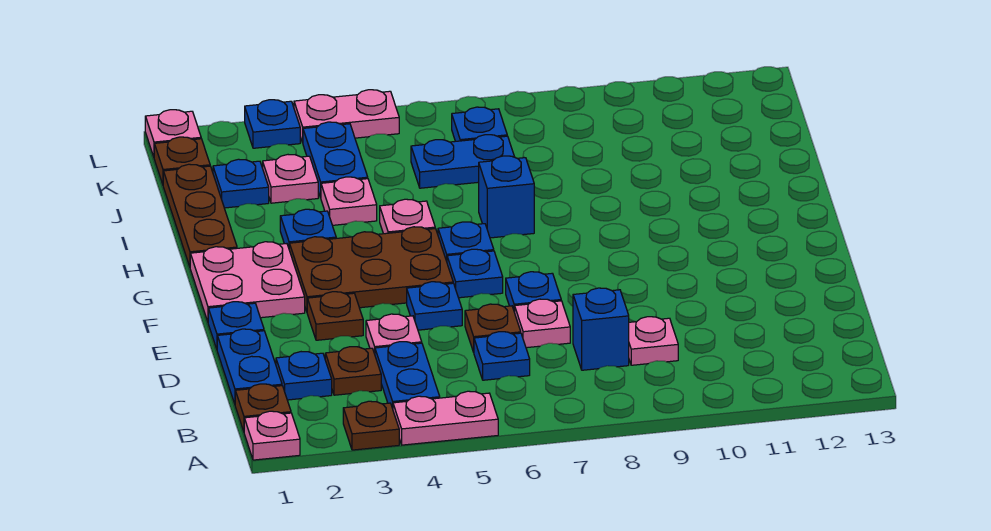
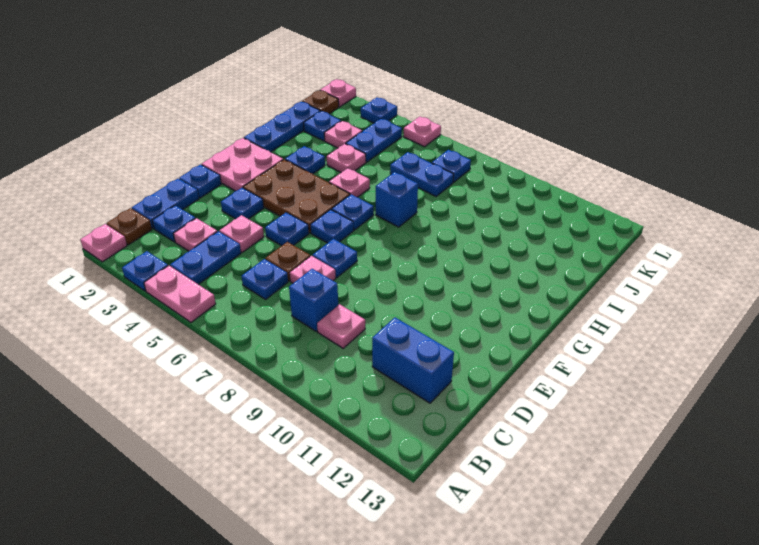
brown 1x1 plate [343,401,399,450] -> blue 1x1 plate [122,251,168,291]
brown 1x1 plate [325,347,381,395] -> pink 1x1 plate [174,218,217,251]
none -> blue 1x2 brick [372,318,454,403]
brown 1x1 plate [307,292,363,340] -> blue 1x1 plate [221,188,264,219]
brown 1x3 plate [163,164,237,267] -> blue 1x3 plate [244,102,320,152]
pink 1x2 plate [294,90,399,143] -> pink 1x1 plate [403,117,441,147]

